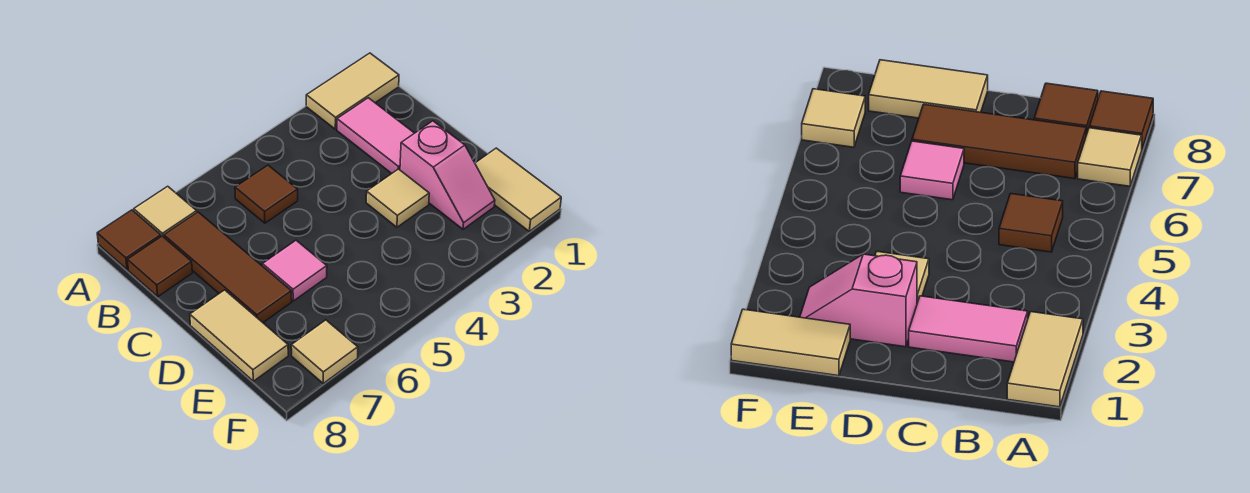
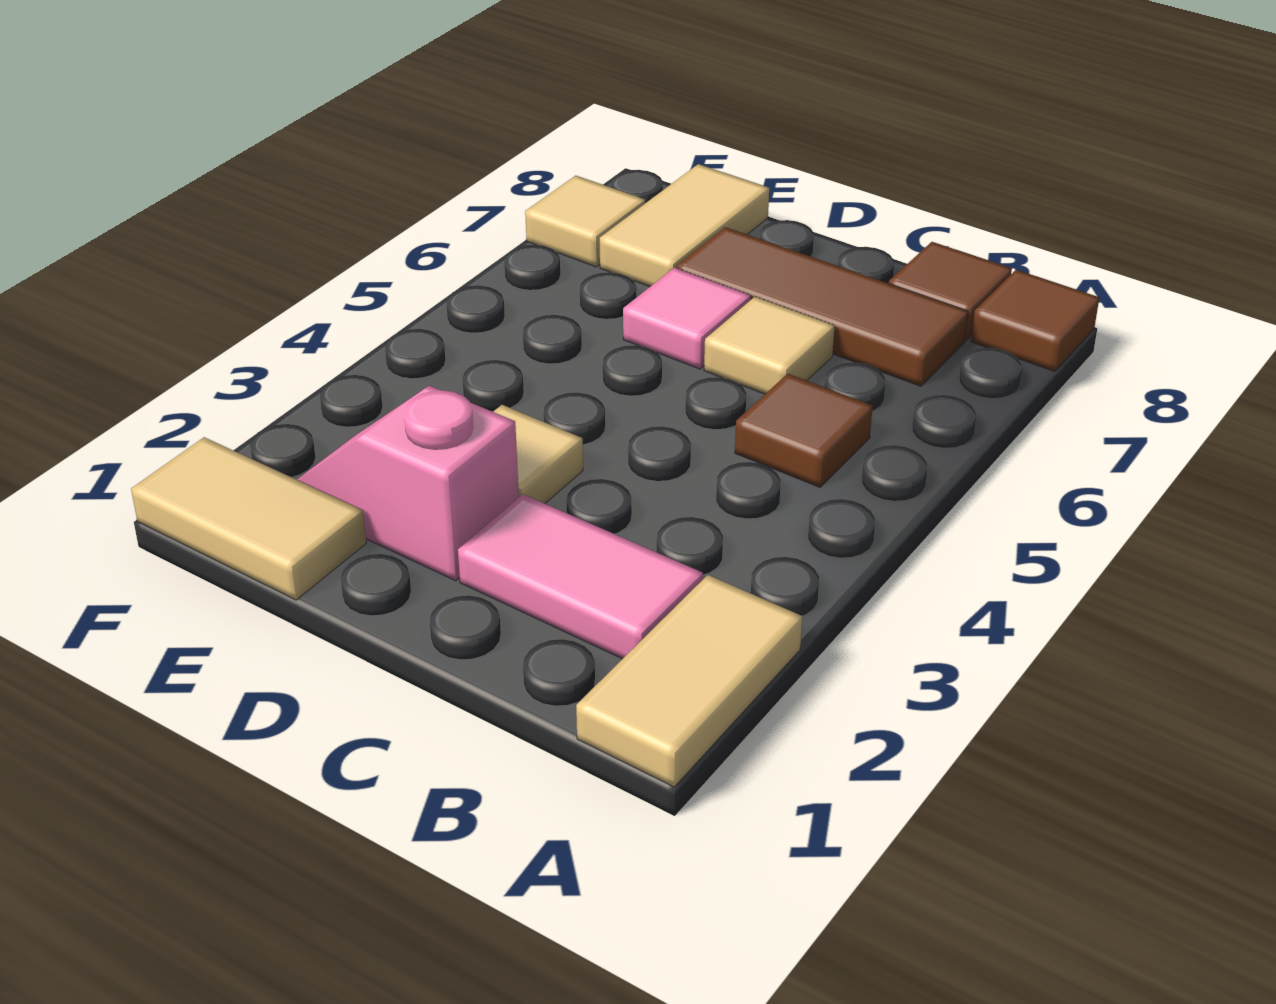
tan 1x1 tile [134,186,197,237] -> tan 1x1 tile moved to [704,297,835,394]
tan 1x2 tile [190,290,288,381] -> tan 1x2 tile turned to [600,164,769,287]

